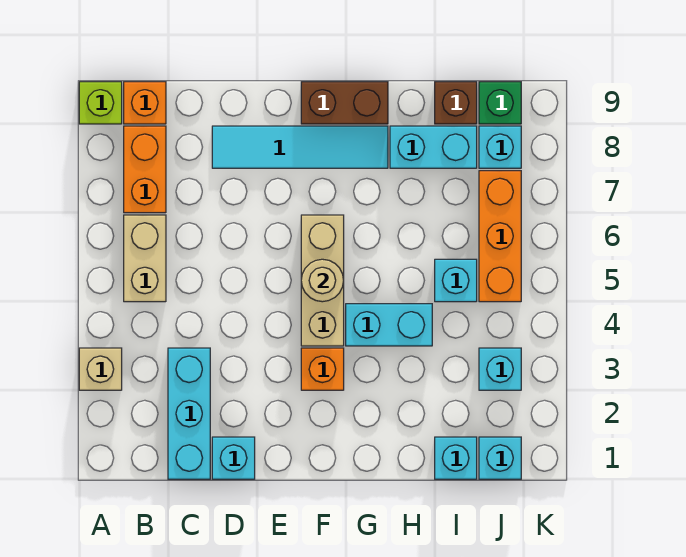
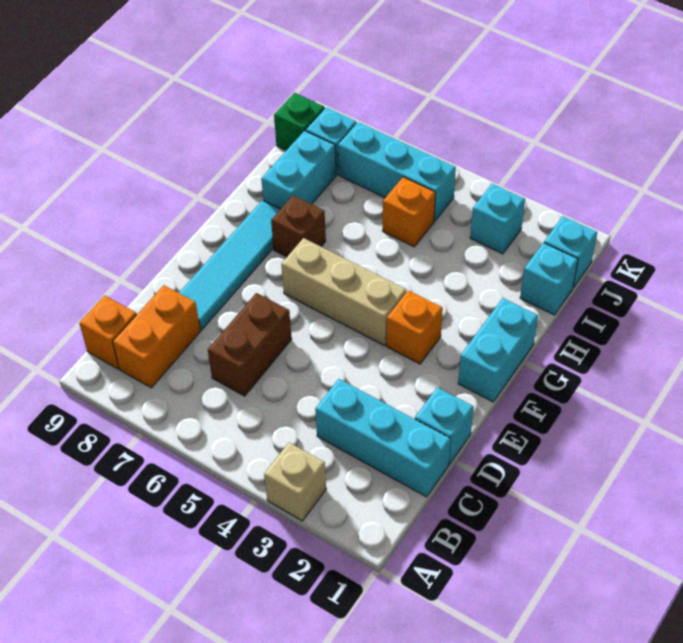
lime 1x1 brick [79,82,122,124] -> none
tan 1x2 brick [124,215,166,302] -> none
orange 1x2 brick [124,126,166,213] -> orange 1x2 brick turned to [113,285,201,388]
tan 1x1 round brick [301,259,344,302] -> none
brown 1x2 brick [301,82,388,124] -> brown 1x2 brick moved to [208,293,292,396]
cyan 1x2 brick [346,304,432,346] -> cyan 1x2 brick moved to [458,298,538,402]
cyan 1x1 brick [435,259,477,302] -> orange 1x1 brick [383,177,435,247]
brown 1x1 brick [435,82,477,124] -> brown 1x1 brick moved to [271,196,326,257]
orange 1x3 brick [479,171,521,302] -> cyan 1x3 brick [338,122,456,221]

